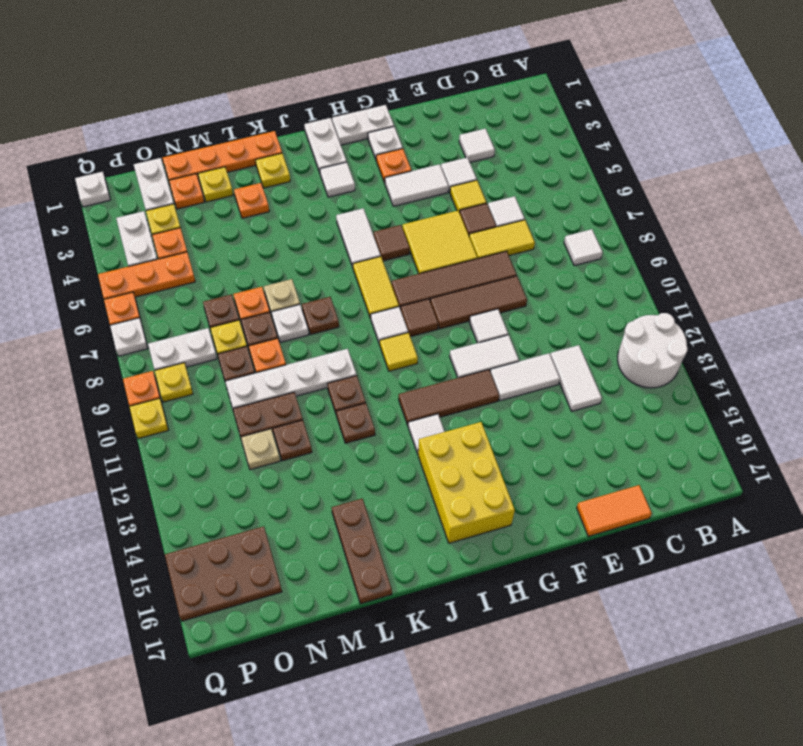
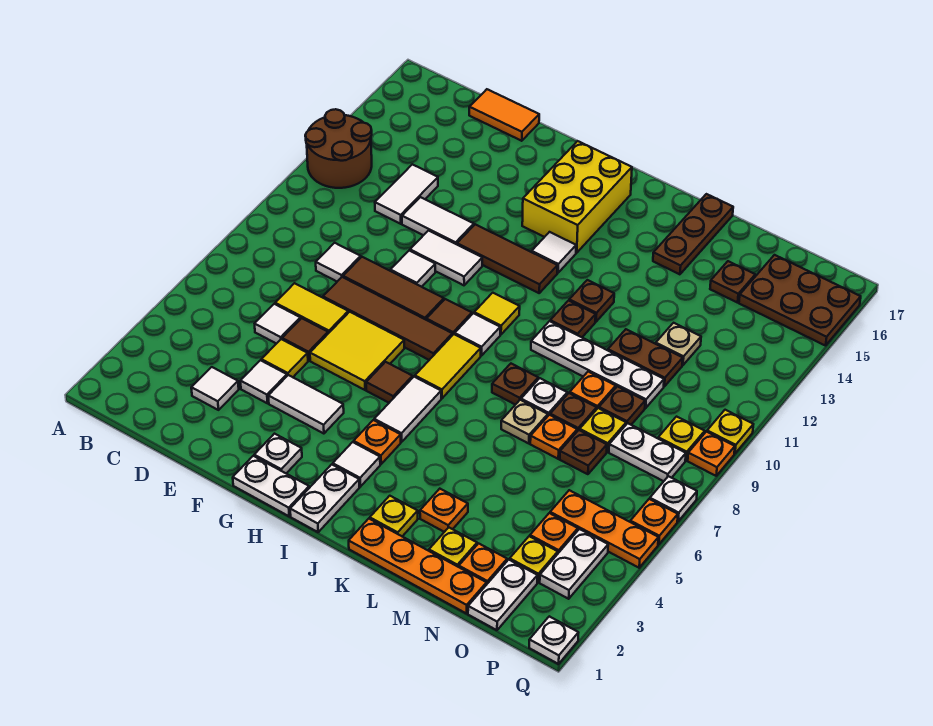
white 2x2 round brick [618,313,688,388] -> brown 2x2 round brick [305,109,372,188]
white 1x1 tile [564,229,603,266] -> white 1x1 tile moved to [316,243,361,281]
orange 1x1 plate [376,149,411,183] -> orange 1x1 plate moved to [354,420,401,464]
brown 1x1 plate [273,420,312,461] -> brown 1x1 plate moved to [710,261,755,303]

